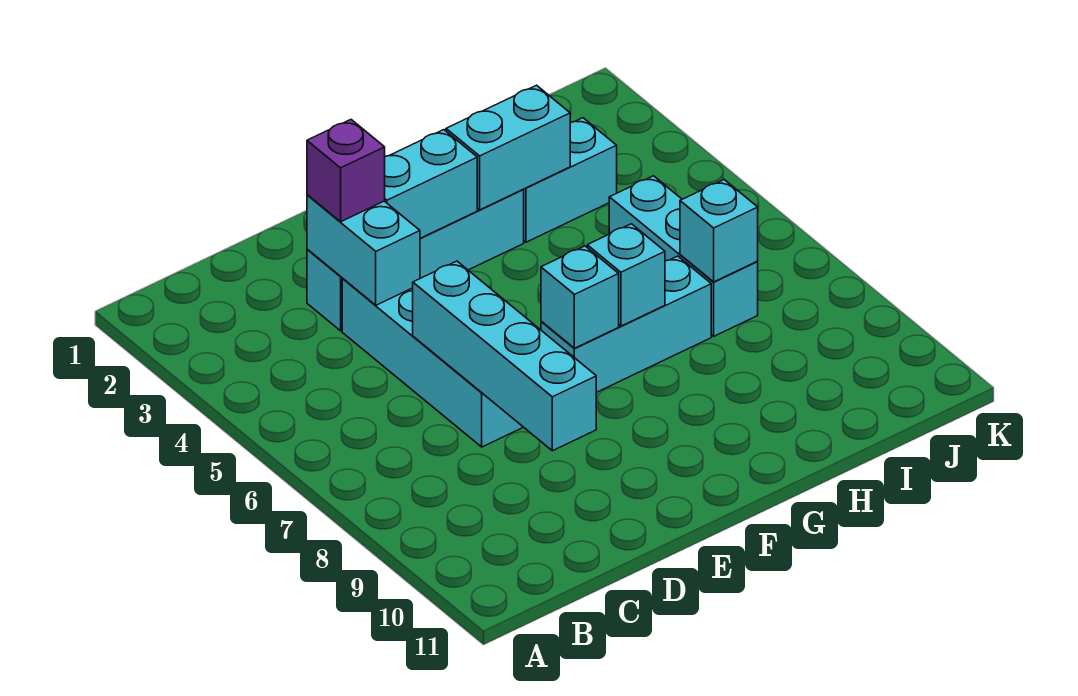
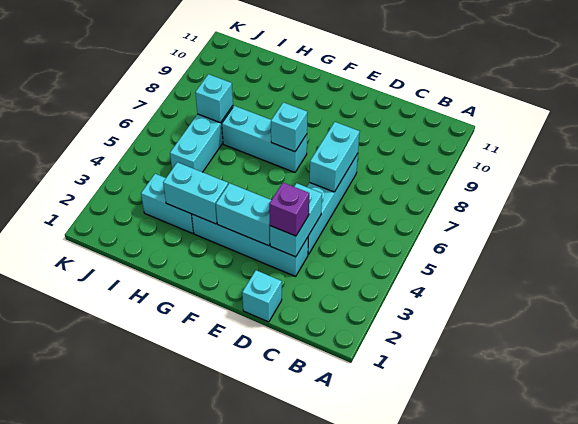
cyan 1x4 brick [413,261,596,451] -> cyan 1x2 brick [310,122,360,192]
cyan 1x1 brick [587,224,665,326] -> cyan 1x1 brick moved to [242,270,282,322]

